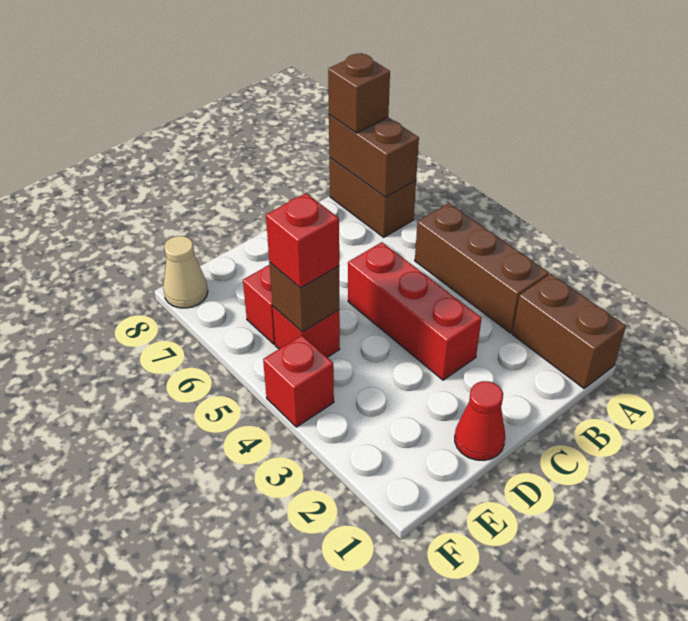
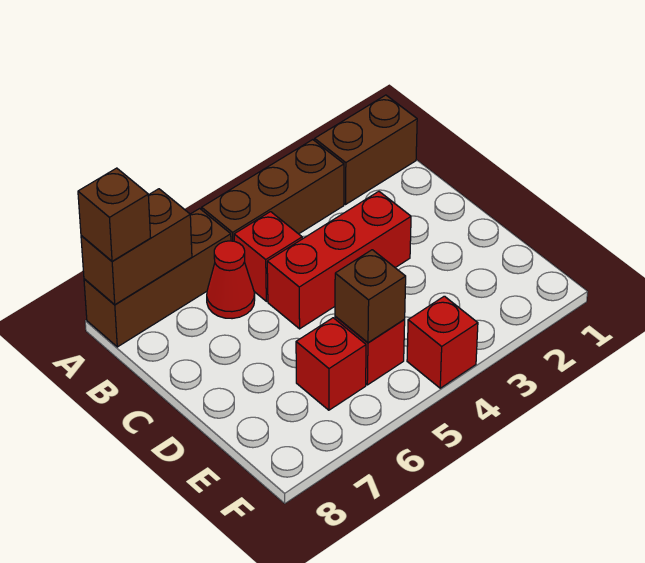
brown 1x2 brick [329,158,416,237] -> brown 1x3 brick [84,208,231,347]
red 1x1 cone [455,381,505,460] -> red 1x1 cone moved to [207,241,255,319]
red 1x1 brick [266,193,339,288] -> red 1x1 brick moved to [234,212,302,301]
tan 1x1 cone [163,236,208,308] -> none

